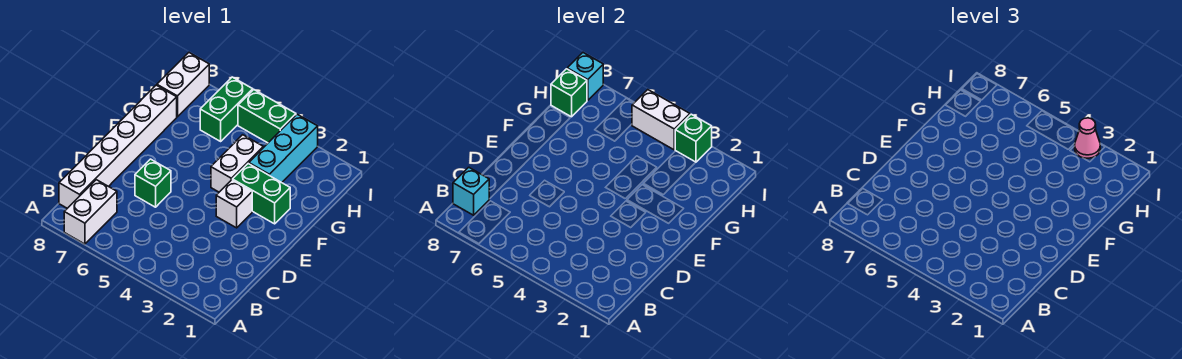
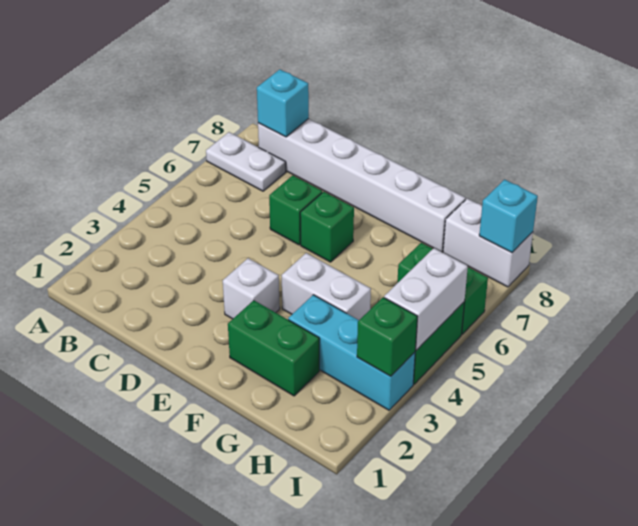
white 1x2 brick [64,180,117,244] -> white 1x2 plate [206,132,286,191]
green 1x2 brick [233,163,290,224] -> green 1x2 brick turned to [228,300,319,396]
green 1x1 brick [551,69,587,117] -> green 1x1 brick moved to [300,192,354,262]
pink 1x1 cone [1075,118,1100,158] -> none

